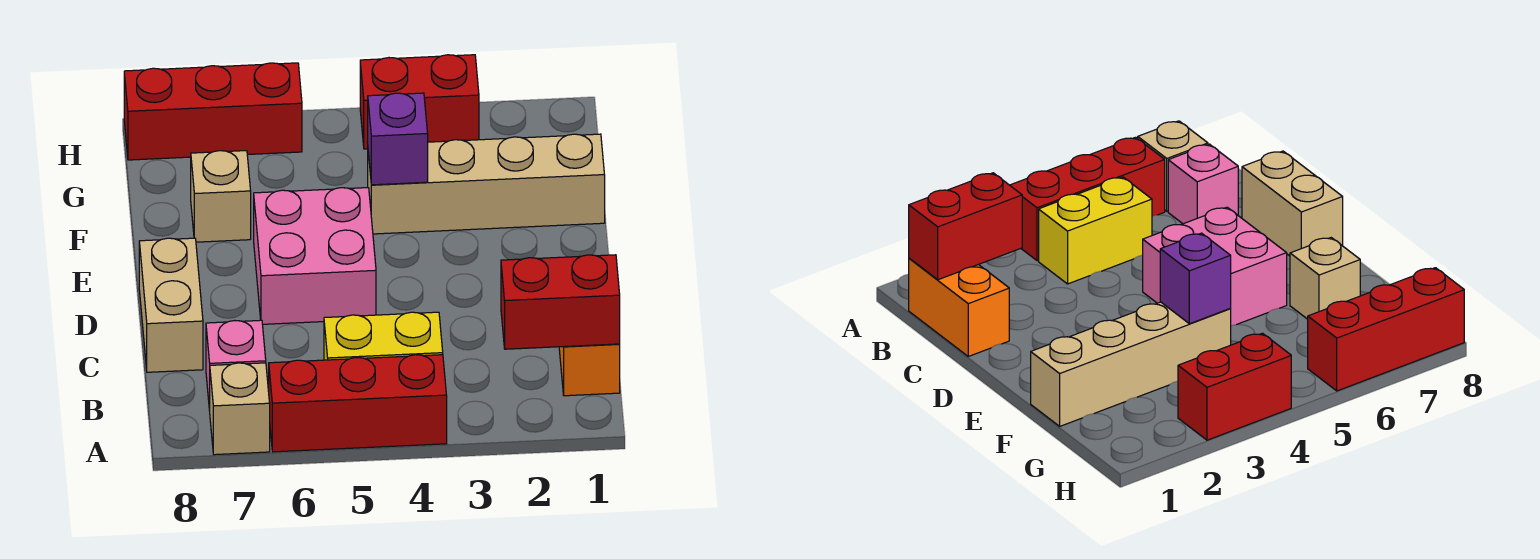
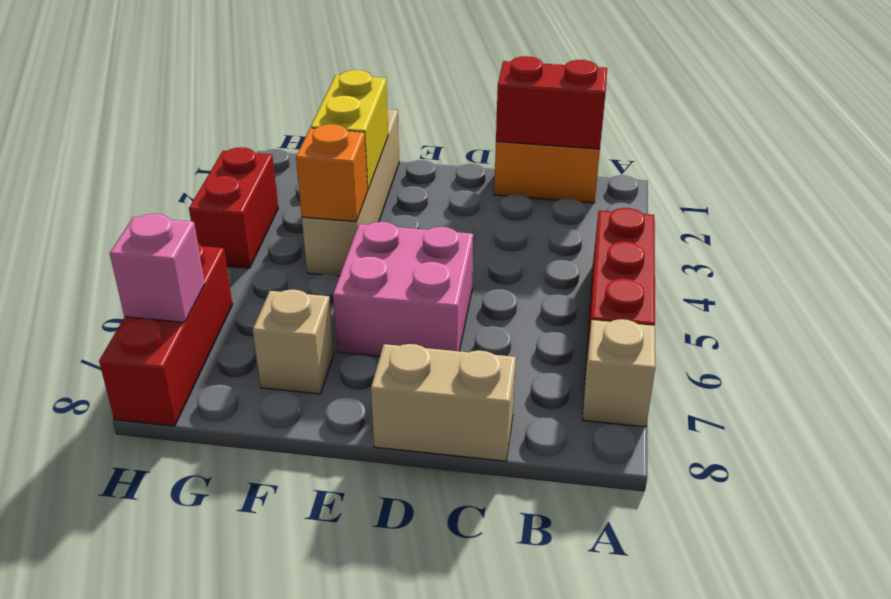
red 1x2 brick [501,255,620,349] -> red 1x2 brick turned to [496,56,607,149]
yellow 1x2 brick [324,312,443,360] -> yellow 1x2 brick moved to [310,70,388,189]
pink 1x1 brick [206,320,266,411] -> pink 1x1 brick moved to [110,214,205,322]
purple 1x1 brick [368,93,428,185] -> orange 1x1 brick [296,124,368,222]

